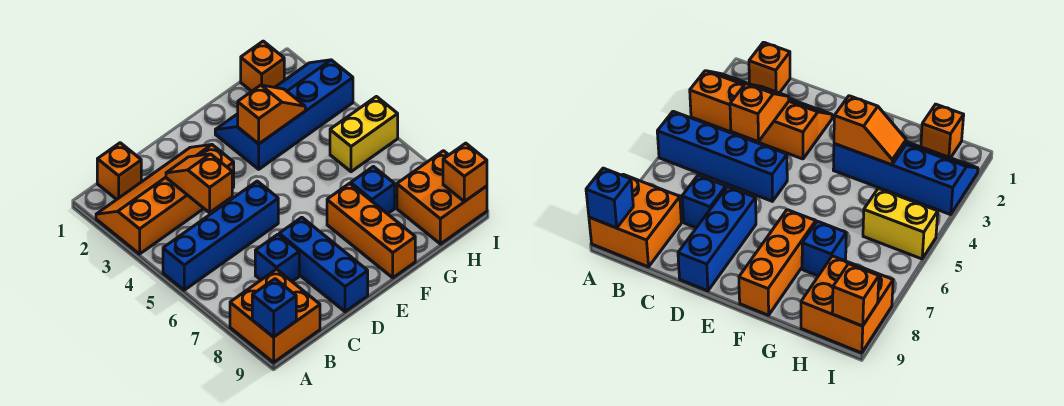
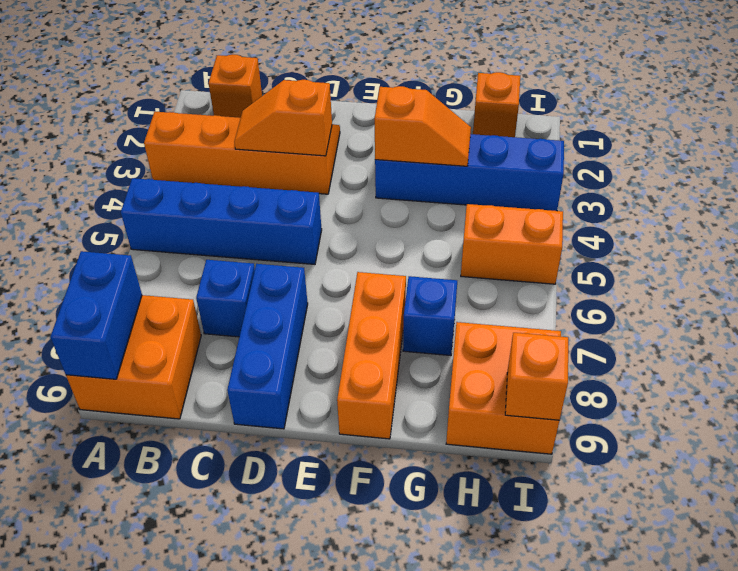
blue 1x1 brick [252,279,296,337] -> blue 1x2 brick [51,251,142,379]
orange 1x2 slope [166,154,232,213] -> orange 1x2 slope turned to [234,80,332,156]
yellow 1x2 brick [330,97,398,172] -> orange 1x2 brick [461,204,563,284]

